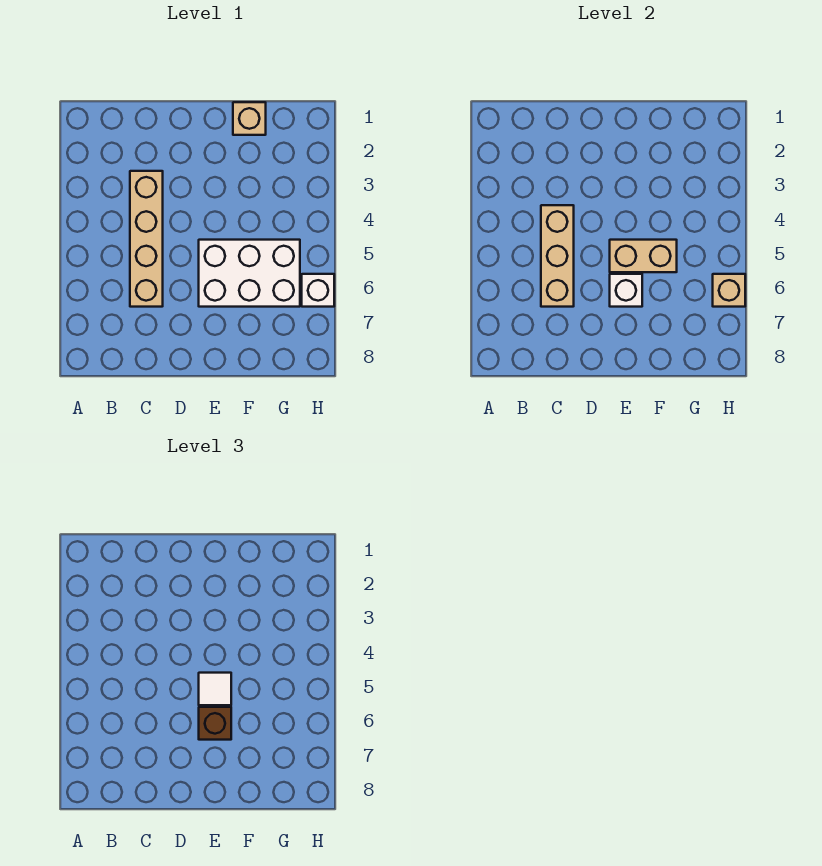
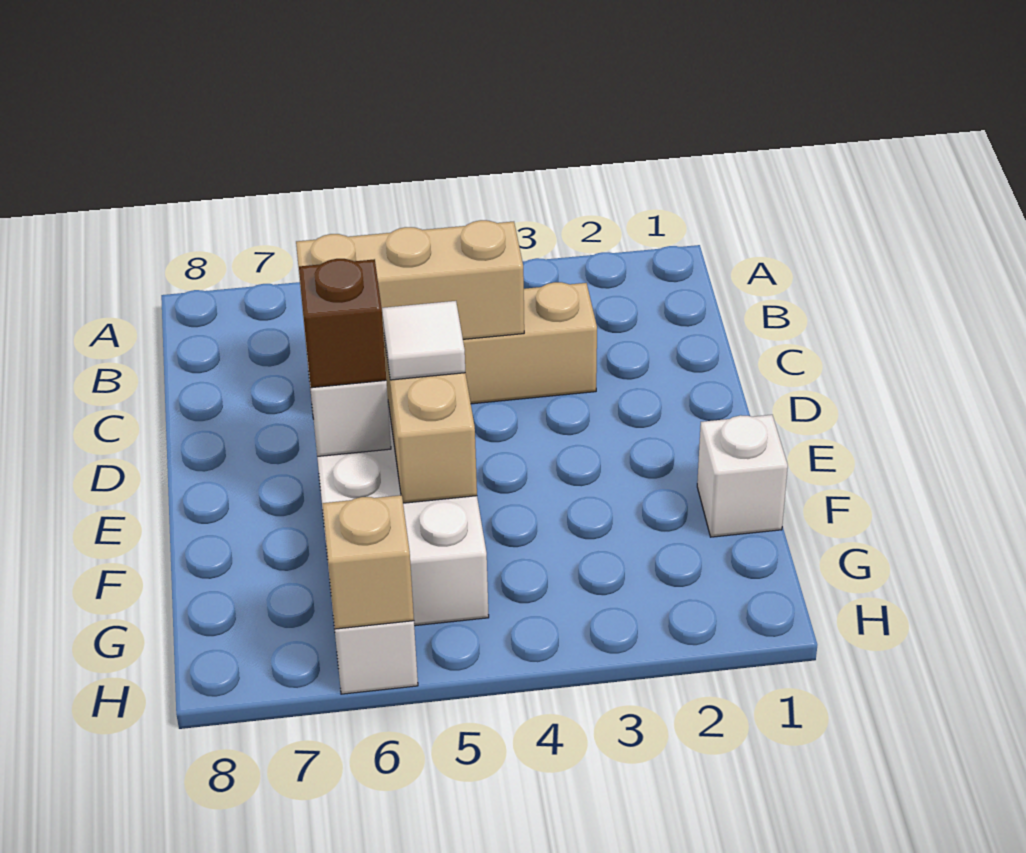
tan 1x1 brick [233,102,266,135] -> white 1x1 brick [697,415,788,537]

